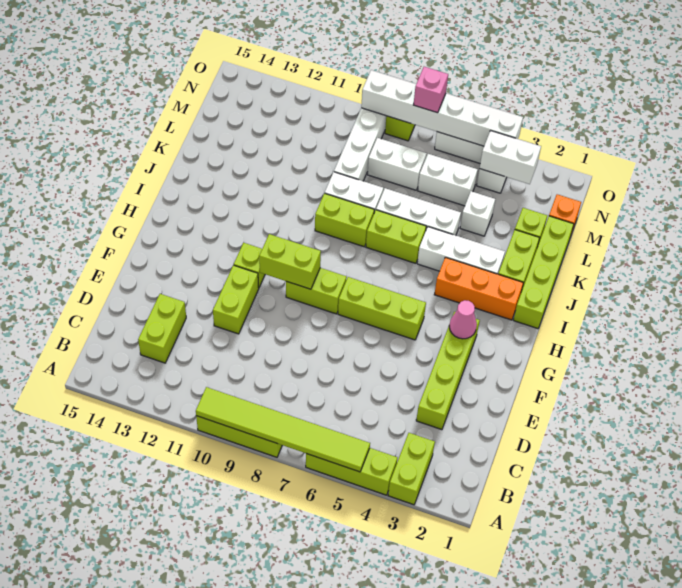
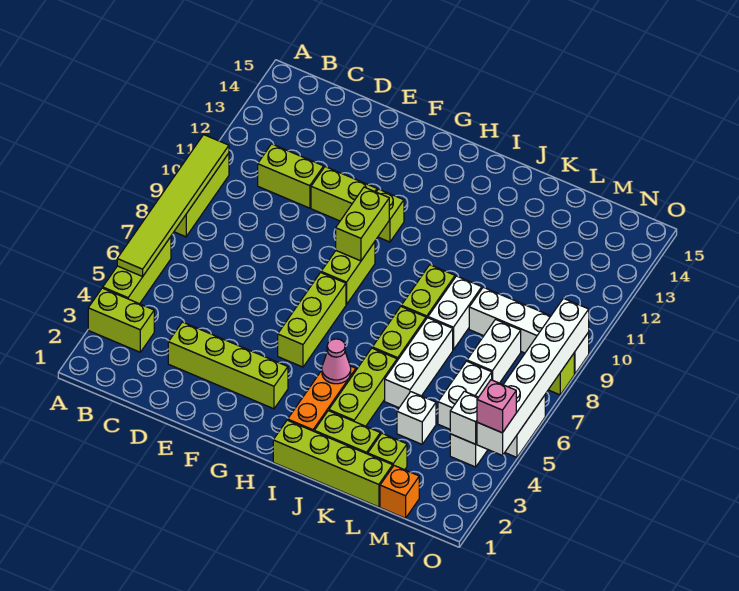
lime 1x2 brick [138,294,186,363] -> lime 1x2 brick moved to [258,144,324,208]
pink 1x1 cone [449,300,477,339] -> pink 1x1 cone moved to [322,339,351,384]
white 1x3 brick [417,227,505,274] -> lime 1x3 brick [329,348,397,426]
white 1x2 brick [480,131,541,184] -> white 1x1 brick [450,391,478,444]
pink 1x1 brick [414,67,448,113] -> pink 1x1 brick moved to [477,380,516,433]

